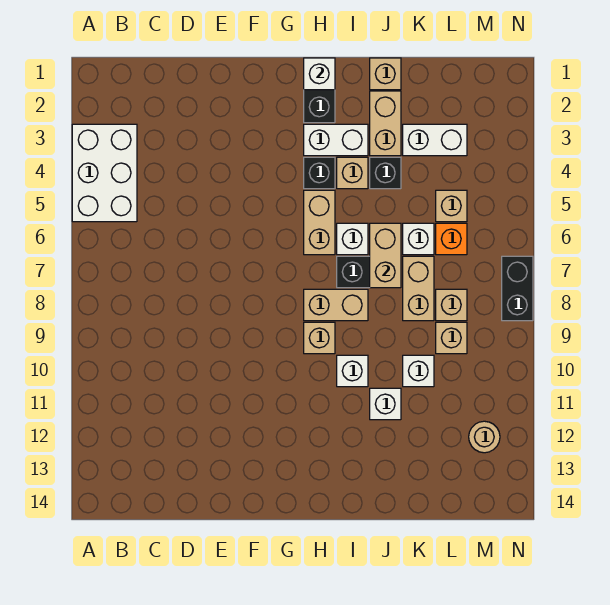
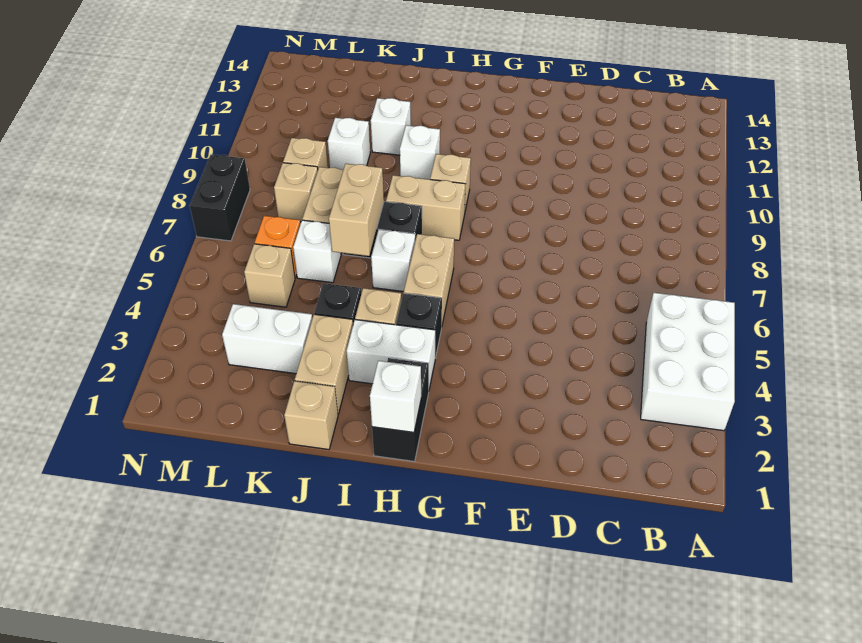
tan 1x1 round brick [469,421,500,453] -> none

